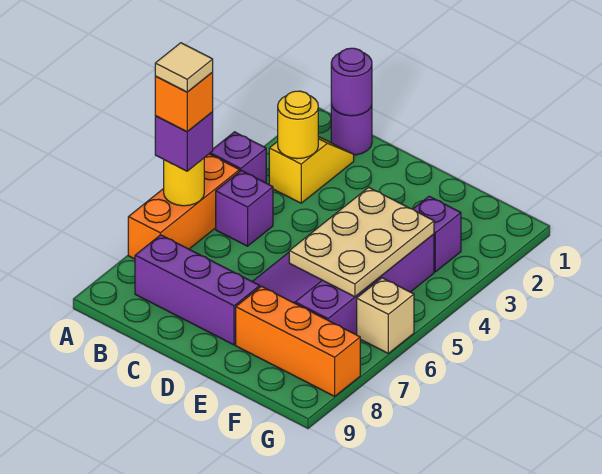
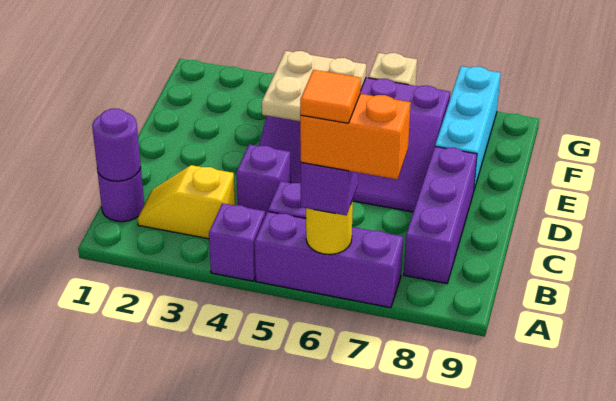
orange 1x3 brick [128,154,240,259] -> purple 1x3 brick [255,212,403,308]
orange 1x1 brick [155,72,213,132] -> orange 1x2 brick [300,94,411,179]
tan 1x1 tile [155,43,213,92] -> orange 1x1 tile [300,70,361,123]
yellow 1x1 round brick [278,91,318,159] -> none
tan 2x3 plate [289,187,434,297] -> tan 2x2 plate [262,51,366,121]
orange 1x3 brick [236,286,360,396] -> cyan 1x3 brick [435,66,501,190]
purple 1x1 brick [414,196,461,272] -> purple 1x1 brick moved to [237,144,291,215]

